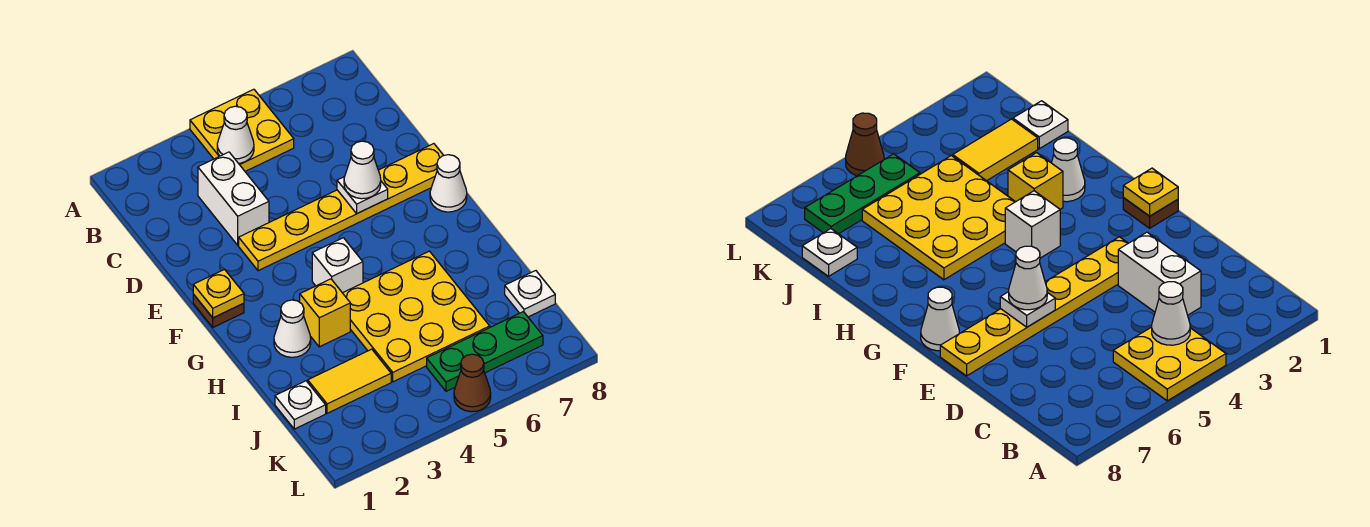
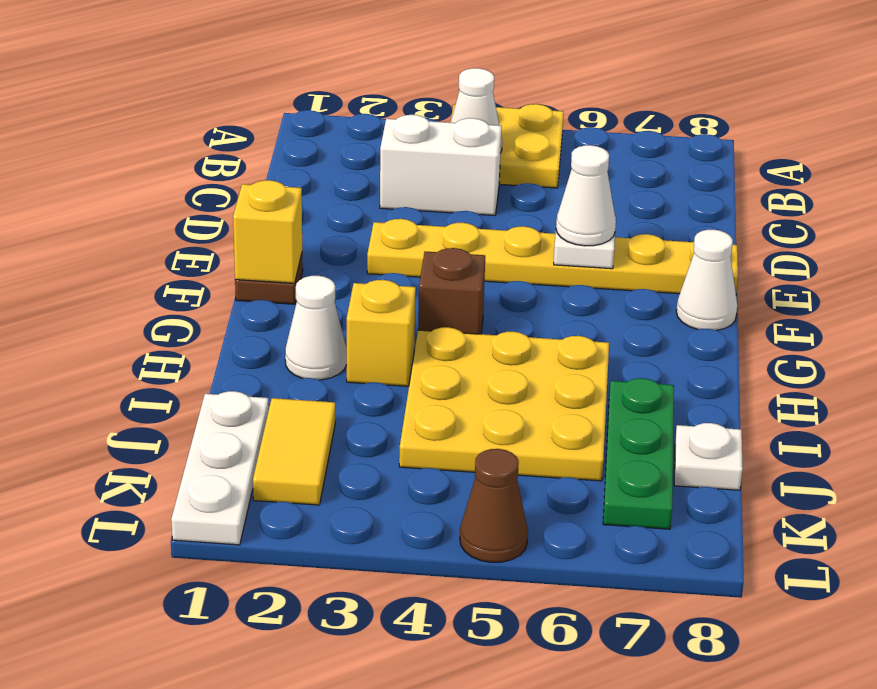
white 1x2 brick [198,152,269,245] -> white 1x2 brick turned to [380,115,502,215]
yellow 1x1 plate [193,269,244,318] -> yellow 1x1 brick [233,180,302,283]
white 1x1 brick [312,238,363,293] -> brown 1x1 brick [418,248,485,334]
white 1x1 plate [275,381,326,429] -> white 1x3 plate [171,391,269,545]
yellow 1x2 tile [308,349,391,413] -> yellow 1x2 tile turned to [253,398,335,505]
green 1x3 plate [427,312,543,391] -> green 1x3 plate turned to [603,378,674,529]

